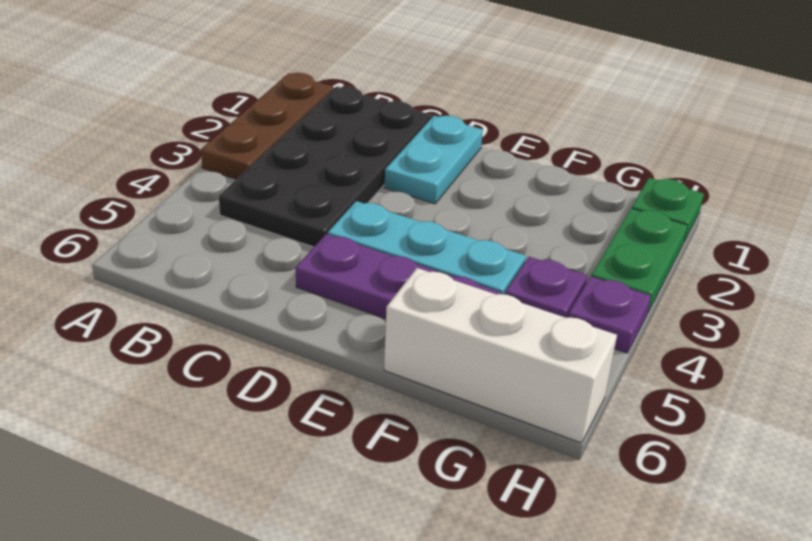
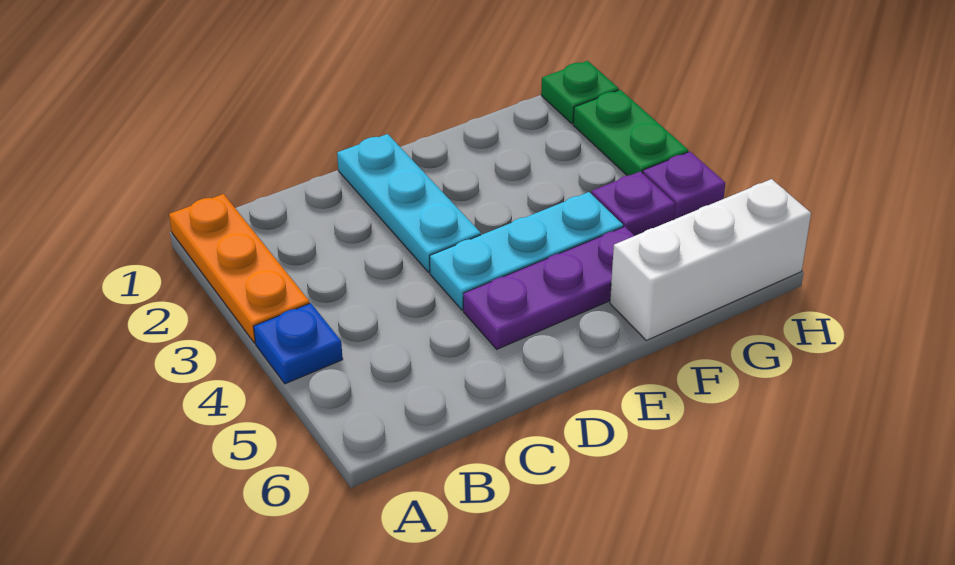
brown 1x3 plate [201,73,333,179] -> orange 1x3 plate [169,194,310,343]
none -> blue 1x1 plate [254,303,343,384]
black 2x4 plate [219,87,432,247] -> none
cyan 1x2 plate [384,116,483,204] -> cyan 1x3 plate [337,134,481,272]

